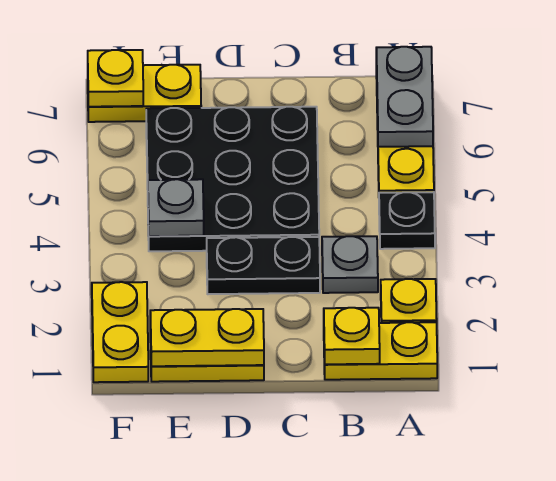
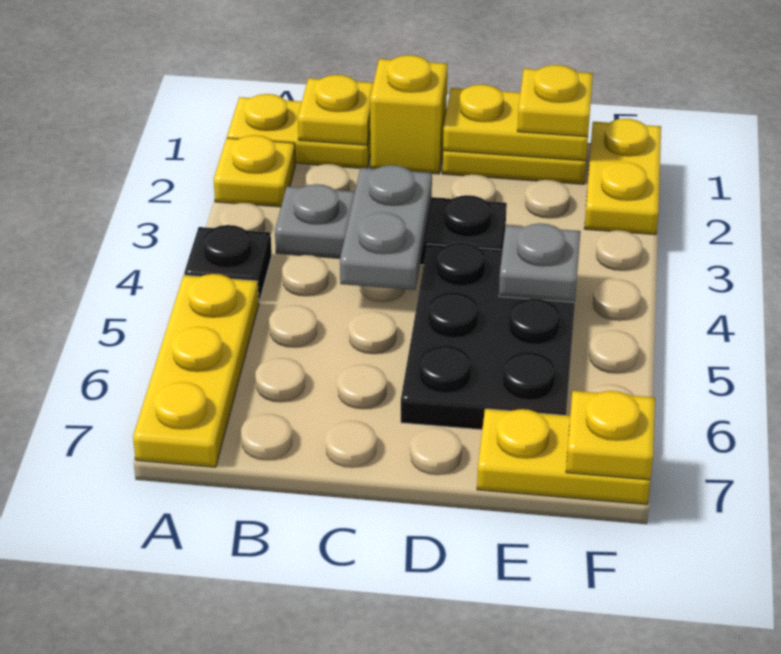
grey 1x2 plate [376,47,433,147] -> grey 1x2 plate moved to [340,165,432,290]
none -> yellow 1x1 brick [370,55,448,174]
black 3x3 plate [146,107,319,251] -> black 2x3 plate [401,242,575,430]
none -> yellow 1x1 plate [517,65,593,137]

